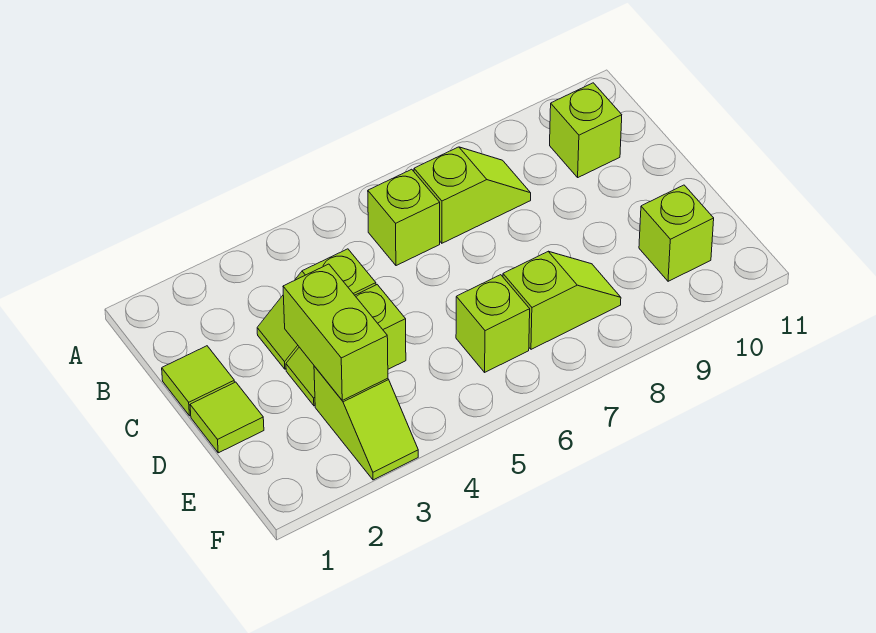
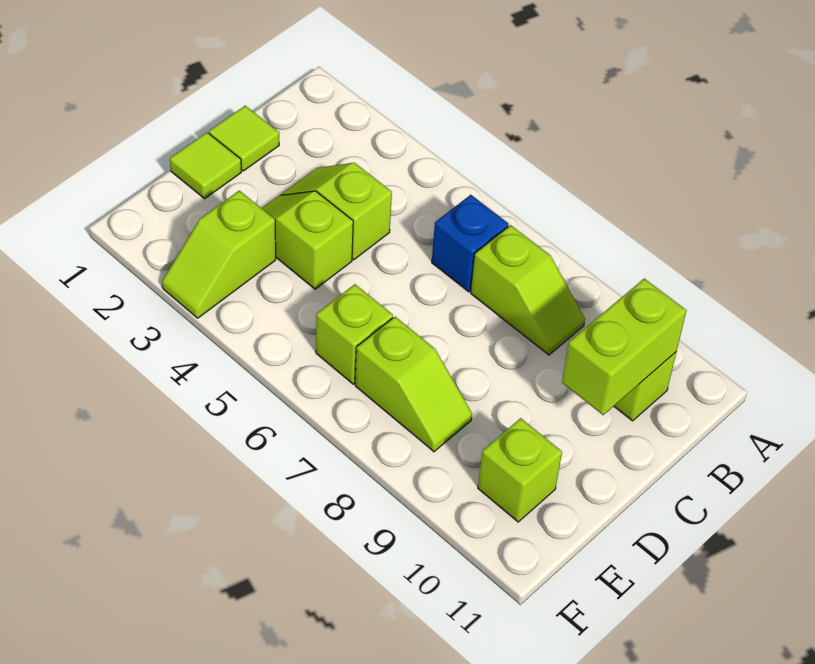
lime 1x1 brick [368,169,440,266] -> blue 1x1 brick [432,195,509,292]
lime 1x2 brick [283,264,388,400] -> lime 1x2 brick moved to [562,279,686,415]

